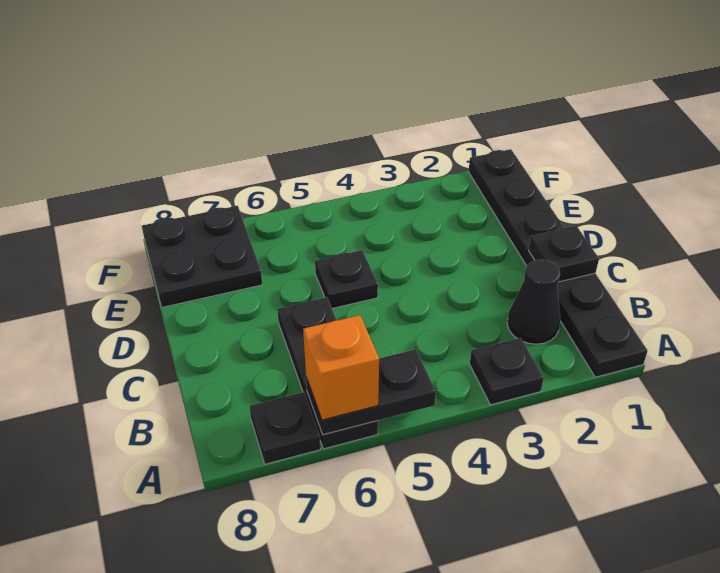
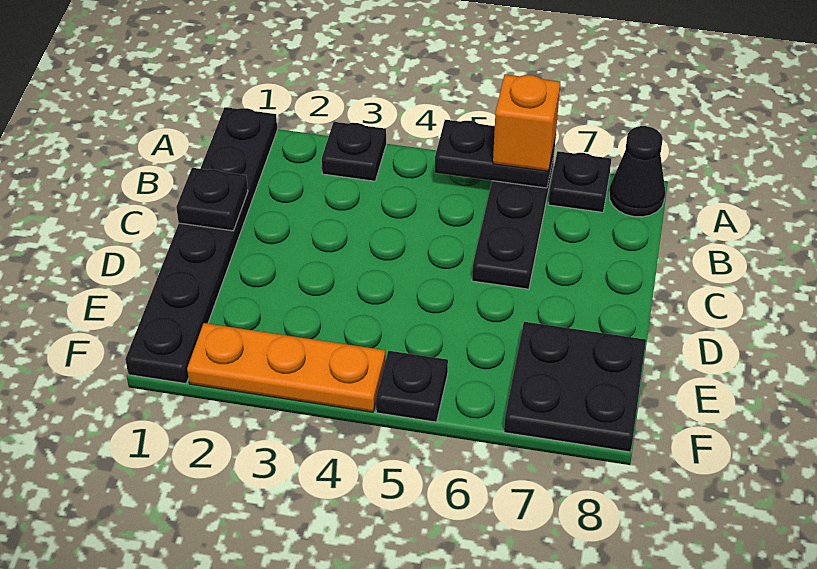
black 1x1 cone [507,259,560,344] -> black 1x1 cone moved to [609,126,665,217]
black 1x1 plate [315,250,378,308] -> black 1x1 plate moved to [376,351,448,422]
none -> orange 1x3 plate [187,323,385,412]

